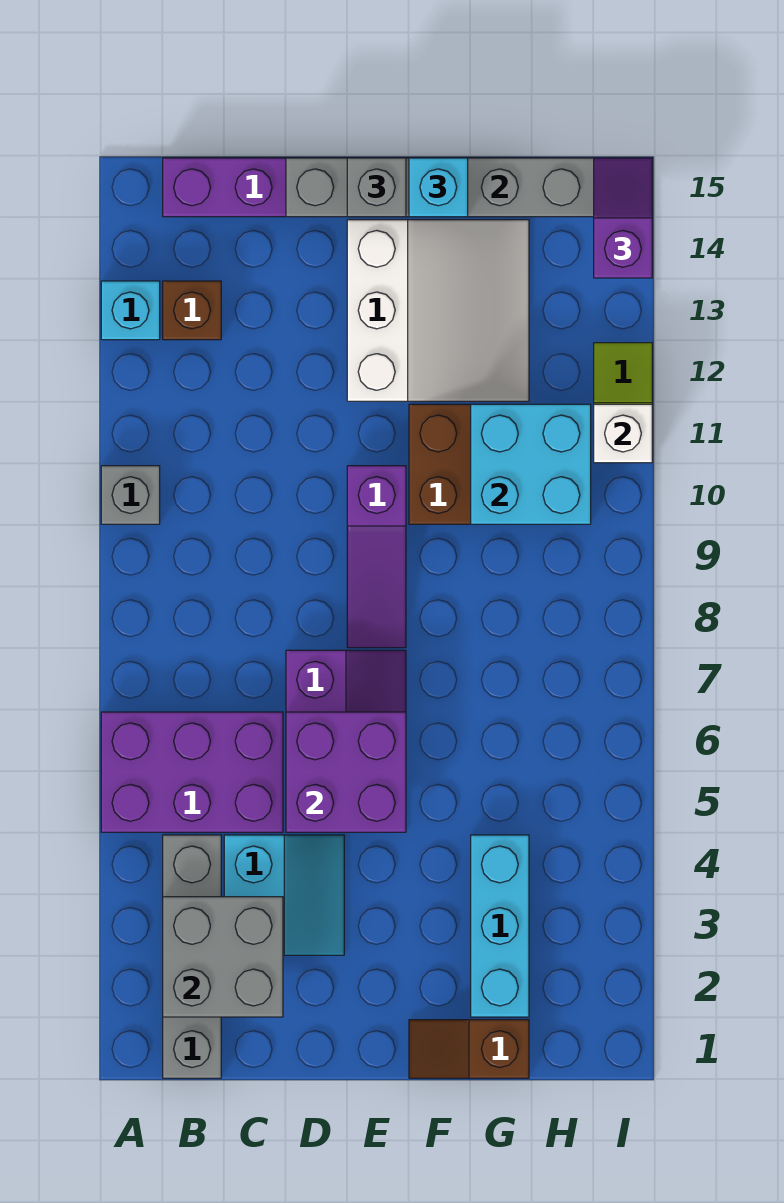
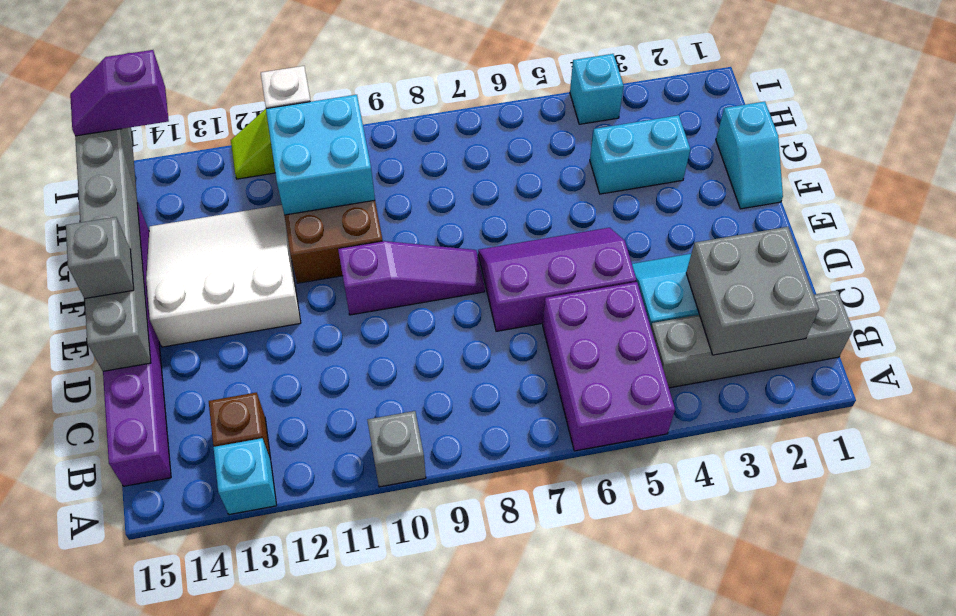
purple 2x2 brick [286,712,406,832] -> none
brown 1x2 slope [409,1020,529,1078] -> cyan 1x2 slope [716,102,783,209]
cyan 1x1 brick [409,158,468,217] -> cyan 1x1 brick moved to [570,54,624,124]
cyan 1x3 brick [471,835,529,1017] -> cyan 1x2 brick [590,115,690,194]

